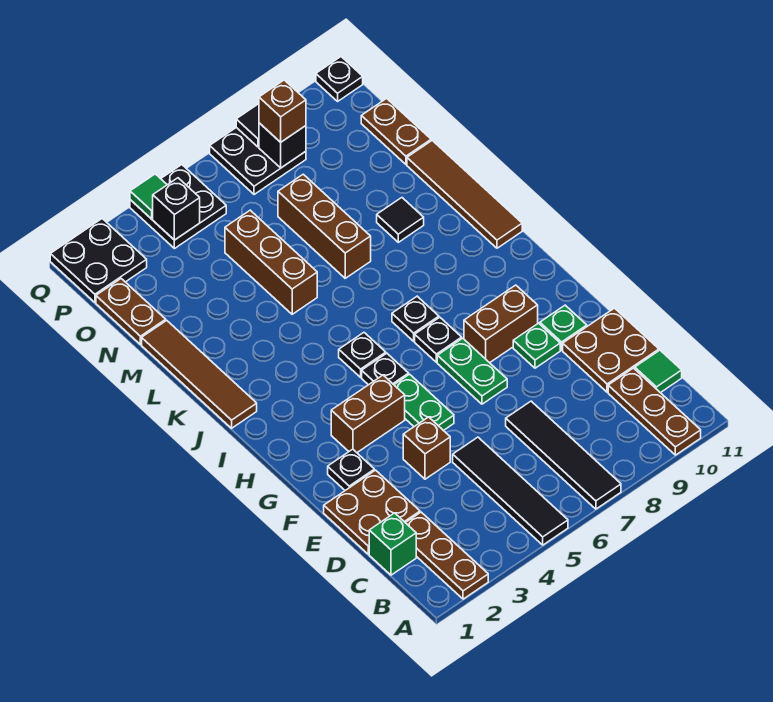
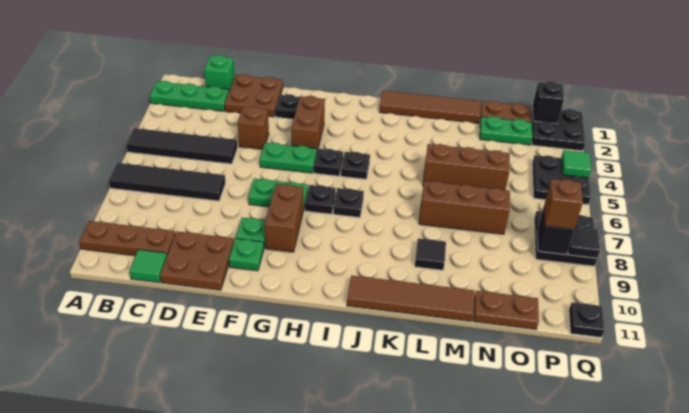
brown 1x3 plate [406,512,488,599] -> green 1x3 plate [150,81,229,111]
none -> green 1x2 plate [480,116,532,145]
black 1x1 brick [153,178,200,240] -> black 1x1 brick moved to [533,81,564,124]

